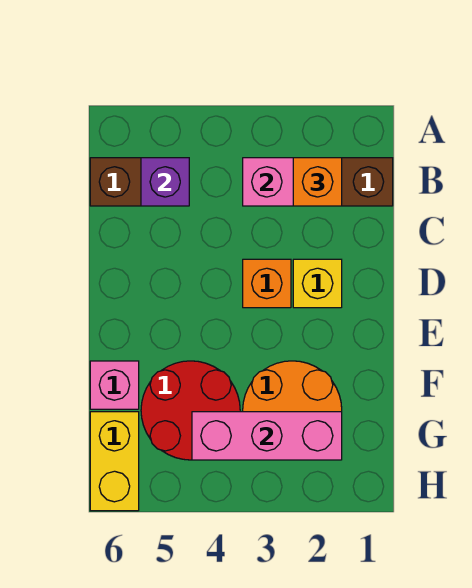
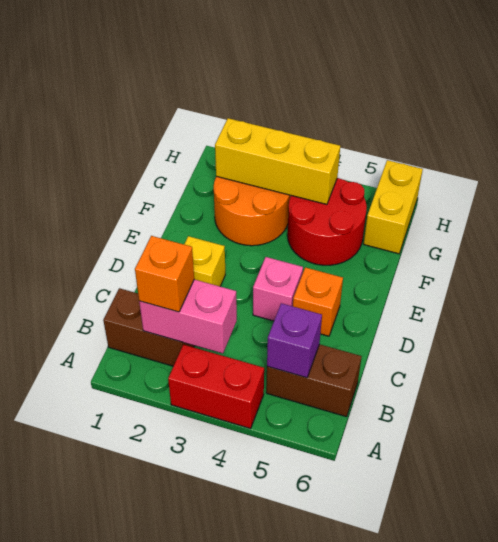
none -> red 1x2 brick [168,345,264,429]
orange 1x1 brick [243,259,291,308] -> orange 1x1 brick moved to [293,267,343,336]
pink 1x1 brick [90,361,139,409] -> pink 1x1 brick moved to [253,257,303,321]
pink 1x3 brick [192,412,342,460] -> yellow 1x3 brick [215,118,340,204]

